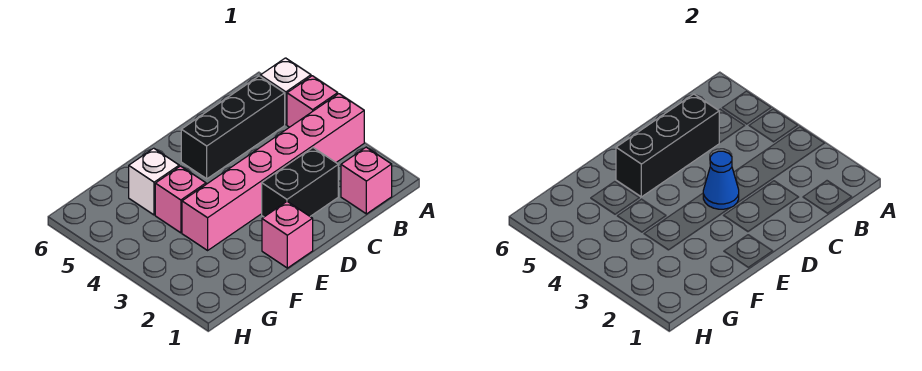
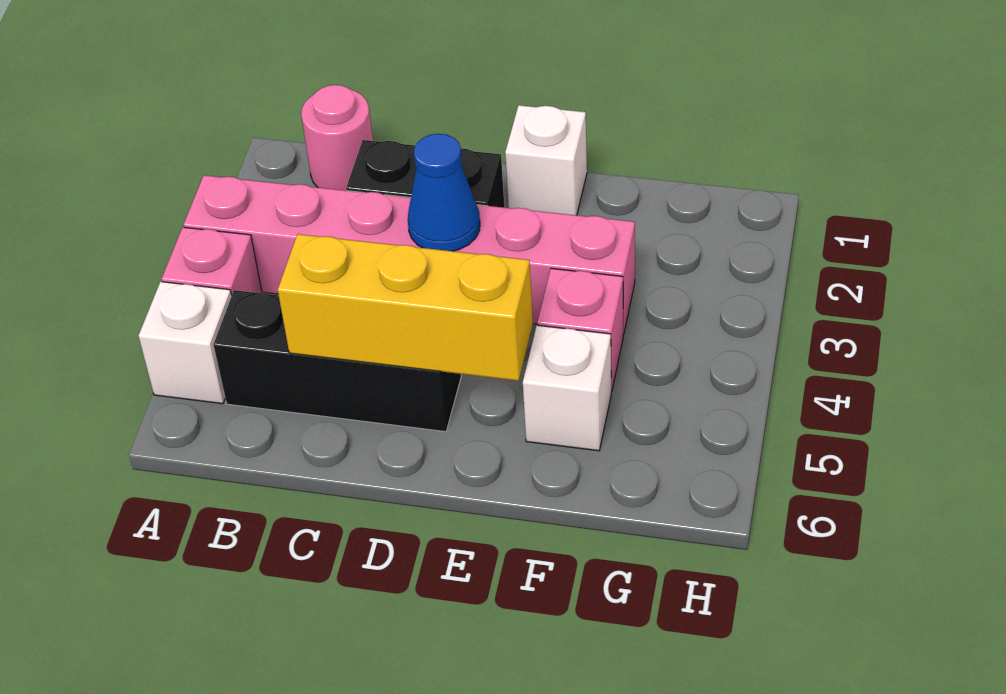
pink 1x1 brick [341,147,392,214] -> pink 1x1 round brick [301,85,373,191]
black 1x3 brick [616,94,719,197] -> yellow 1x3 brick [278,234,533,381]
pink 1x1 brick [262,202,313,268] -> white 1x1 brick [505,105,587,215]

